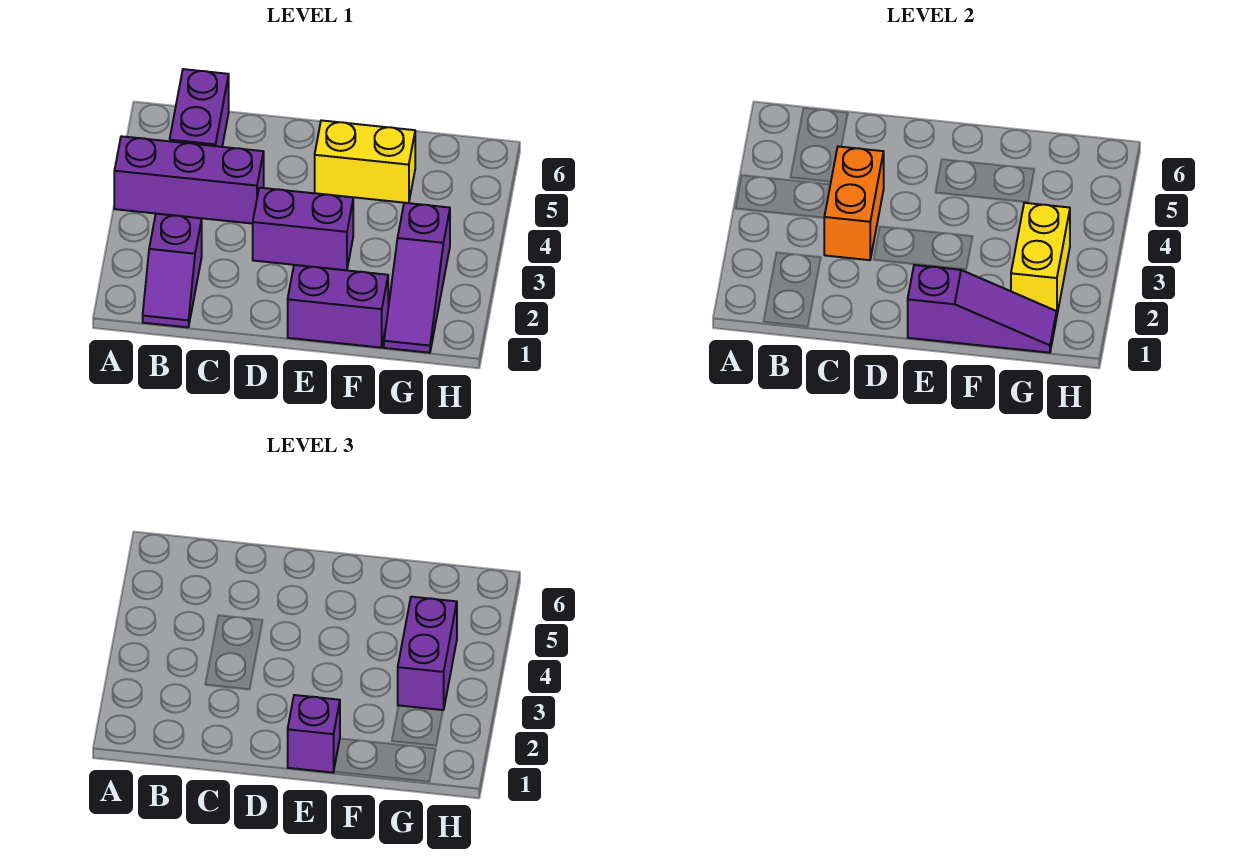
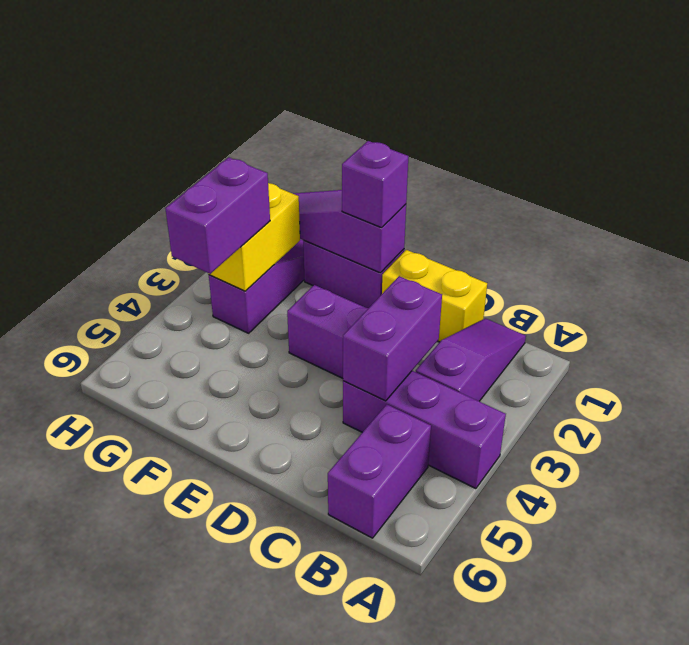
purple 1x2 slope [143,214,202,327] -> purple 1x3 slope [416,318,526,401]
orange 1x2 brick [824,147,884,260] -> purple 1x2 brick [343,276,442,401]
yellow 1x2 brick [315,120,415,203] -> yellow 1x2 brick moved to [382,250,487,342]

